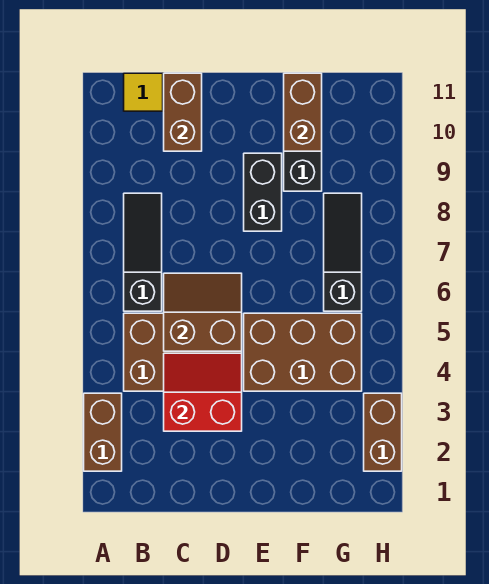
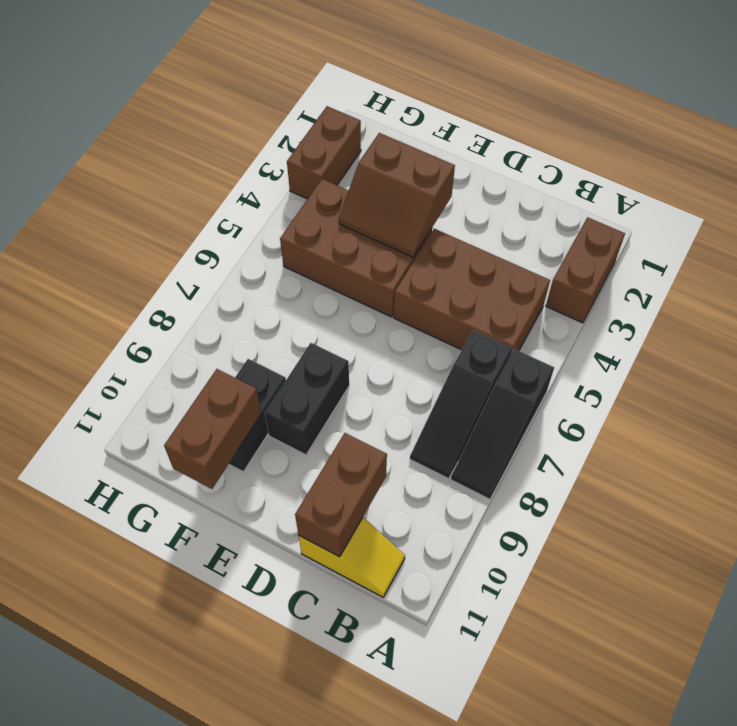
red 2x2 slope [164,353,242,431] -> none
brown 2x2 slope [164,273,242,351] -> brown 2x2 slope moved to [339,133,455,257]
black 1x3 slope [324,193,362,311] -> black 1x3 slope moved to [451,349,554,499]

